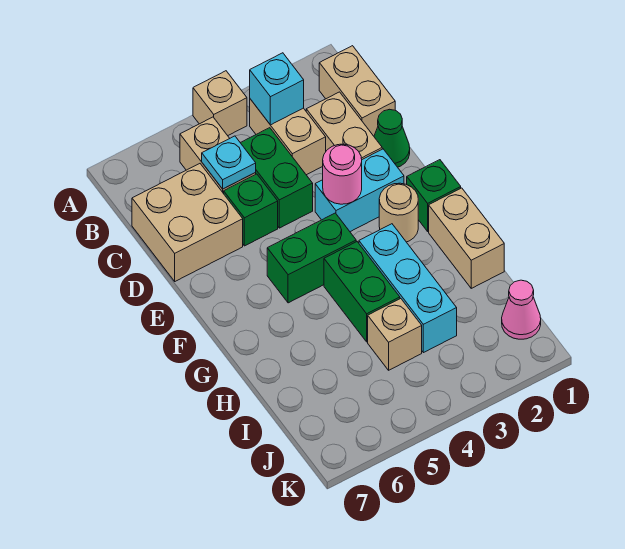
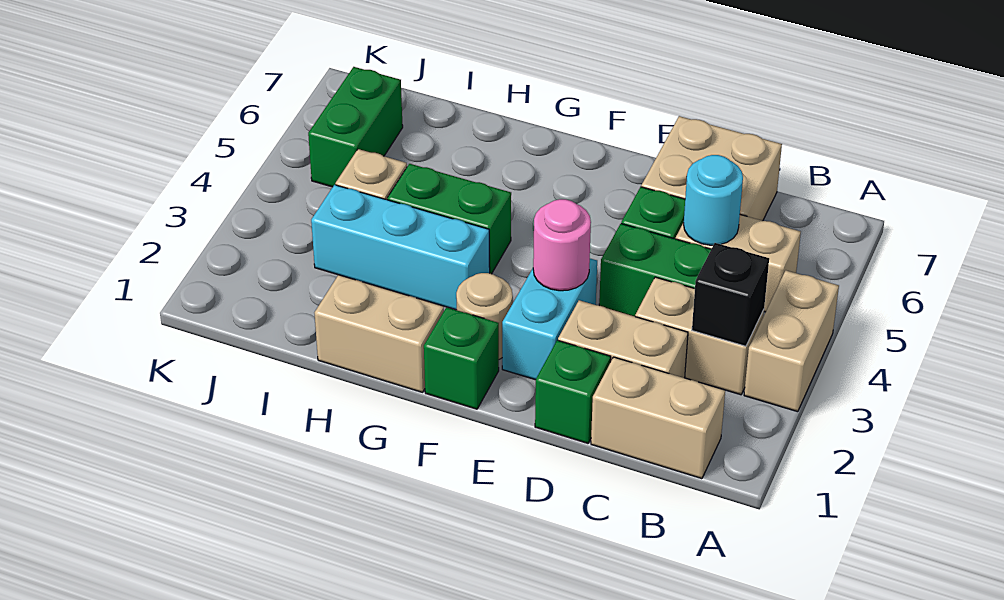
tan 1x1 brick [193,71,247,136] -> tan 1x2 brick [744,271,839,412]
cyan 1x1 brick [250,53,304,125] -> black 1x1 brick [692,243,769,346]
cyan 1x1 plate [202,136,256,189] -> cyan 1x1 round brick [684,155,743,245]
green 1x1 cone [374,109,410,167] -> green 1x1 brick [535,340,611,443]
green 1x2 brick [267,213,356,303] -> green 1x2 brick moved to [308,67,403,187]
pink 1x1 cone [502,280,541,339] -> none

